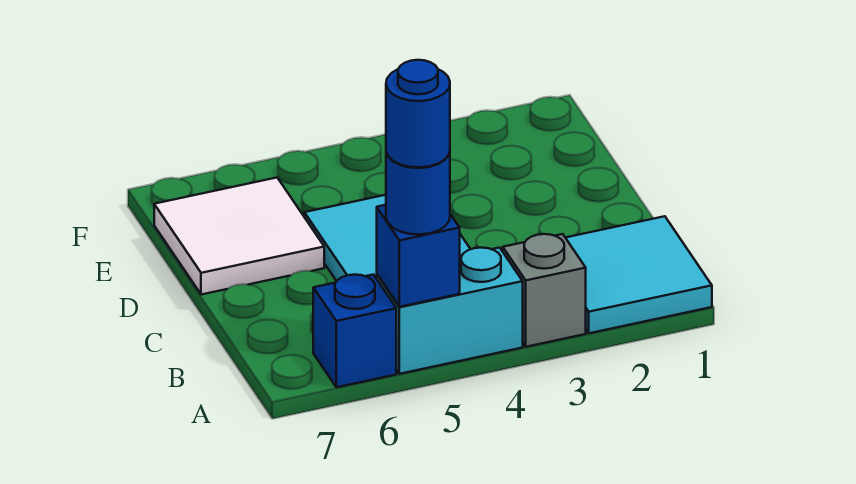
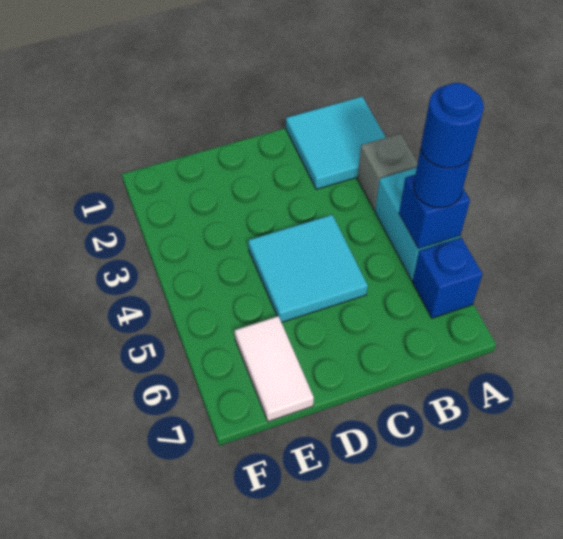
white 2x2 tile [154,178,324,295] -> white 1x2 tile [234,316,314,422]

